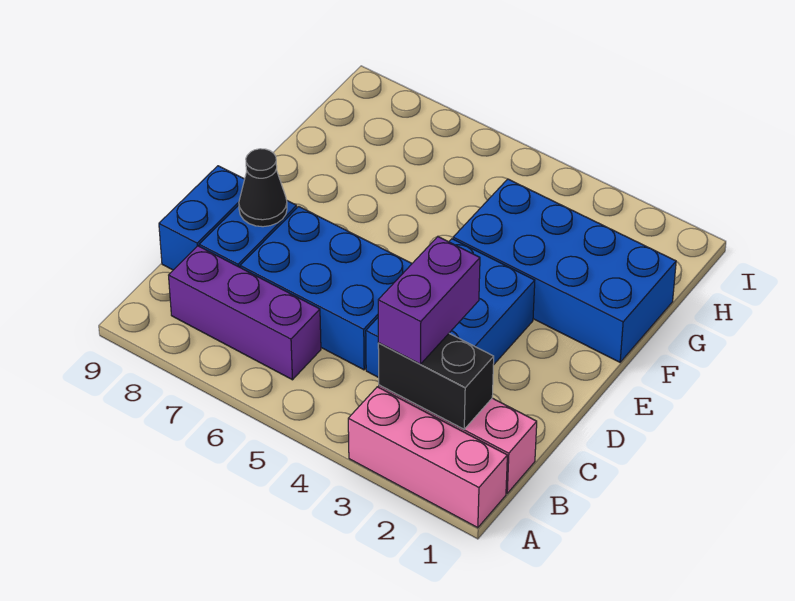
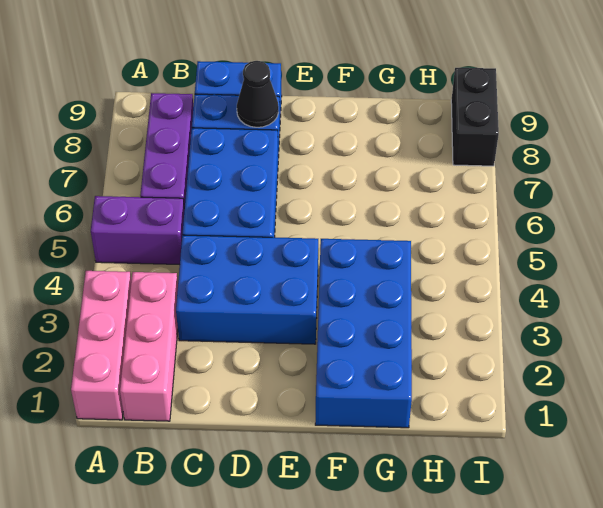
black 1x2 brick [378,334,494,429] -> black 1x2 brick moved to [451,68,499,166]
purple 1x2 brick [378,237,480,364] -> purple 1x2 brick moved to [91,196,184,265]

